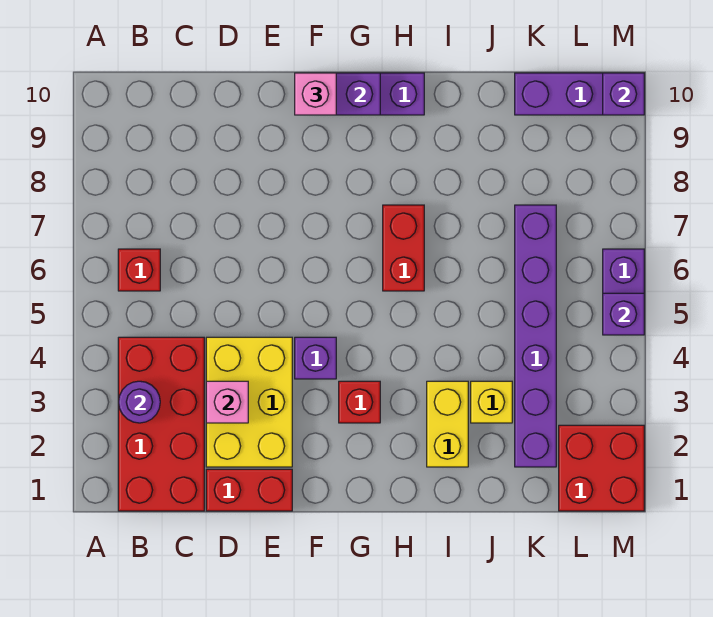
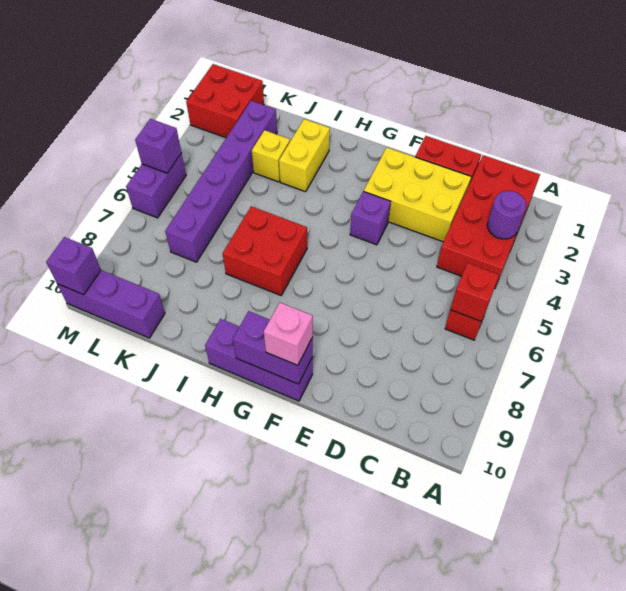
yellow 2x3 brick [206,337,292,467] -> yellow 2x3 brick turned to [364,148,471,242]
pink 1x1 brick [206,381,248,423] -> none
red 1x1 brick [339,381,380,423] -> red 1x1 brick moved to [450,263,499,321]
red 1x2 brick [383,205,424,291] -> red 2x2 brick [222,206,307,295]

